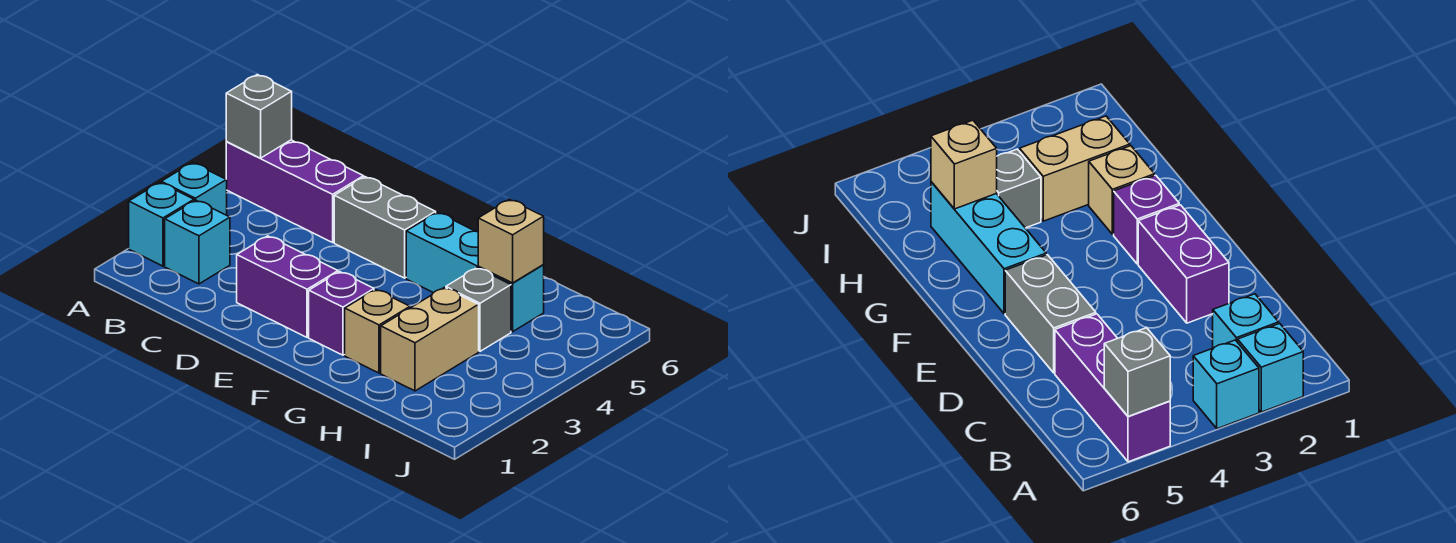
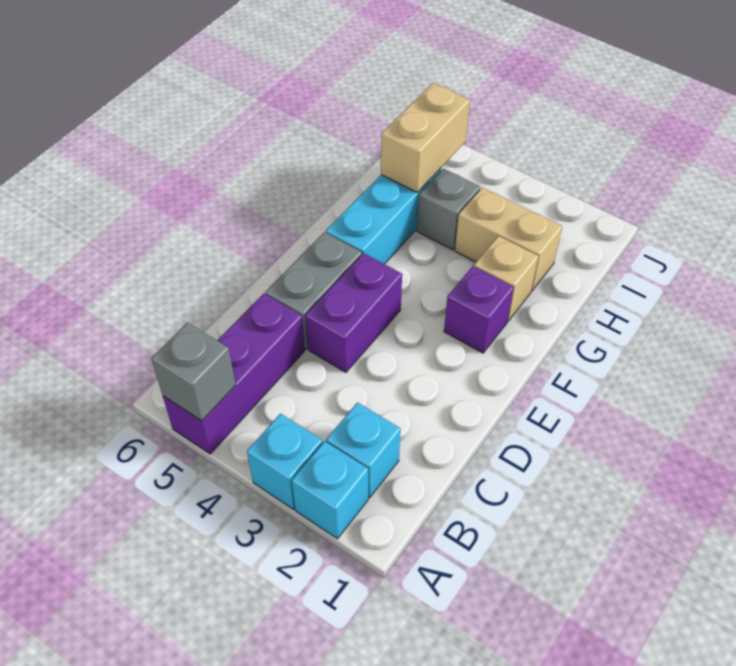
purple 1x2 brick [237,236,338,337] -> purple 1x2 brick moved to [305,253,402,372]
tan 1x1 brick [478,199,544,283] -> tan 1x2 brick [381,83,470,193]

